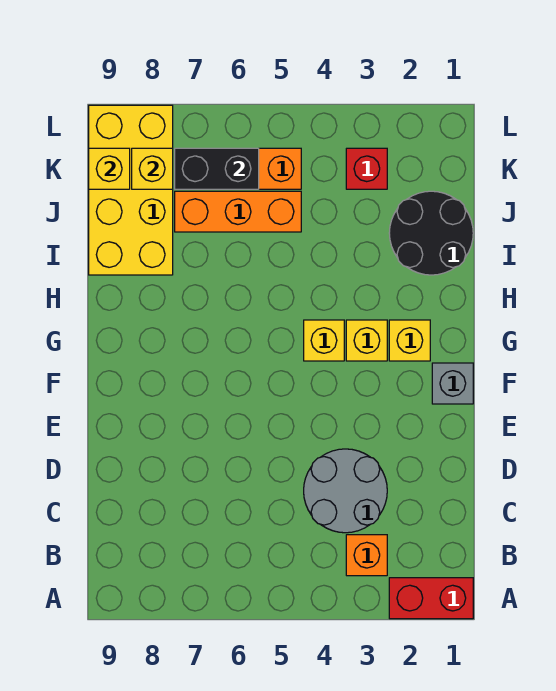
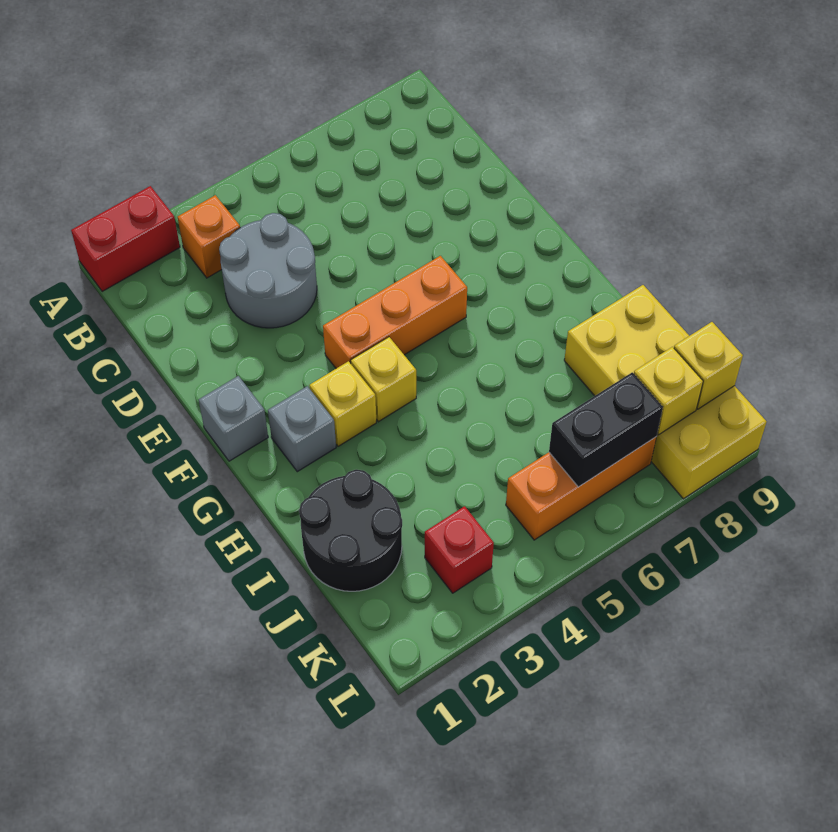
yellow 1x1 brick [389,320,430,361] -> grey 1x1 brick [268,386,336,472]
orange 1x3 brick [175,191,301,232] -> orange 1x3 brick moved to [323,256,467,368]

